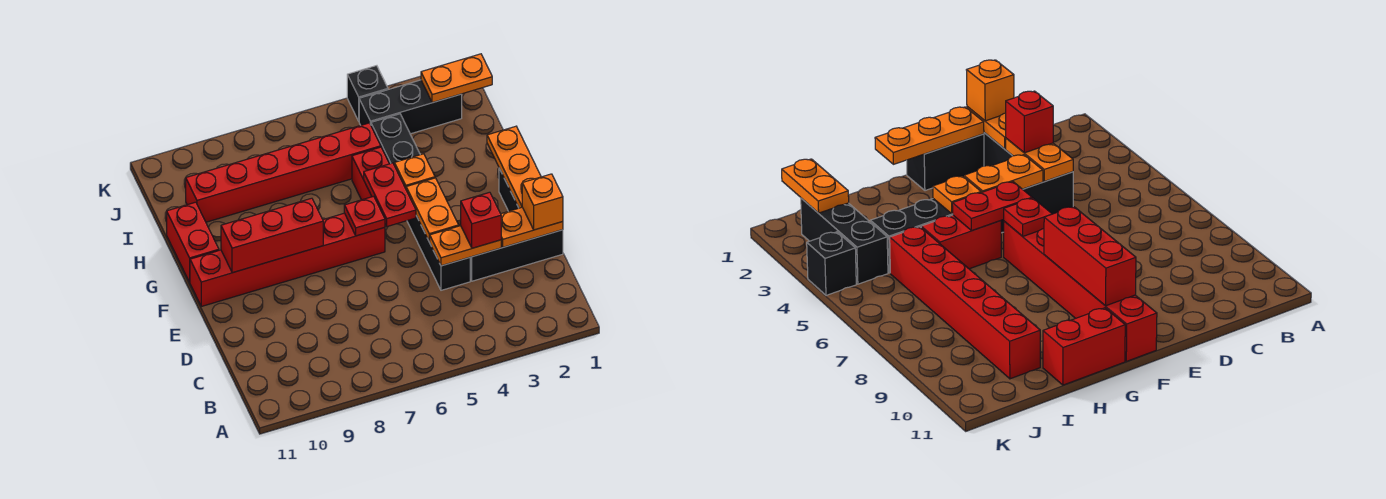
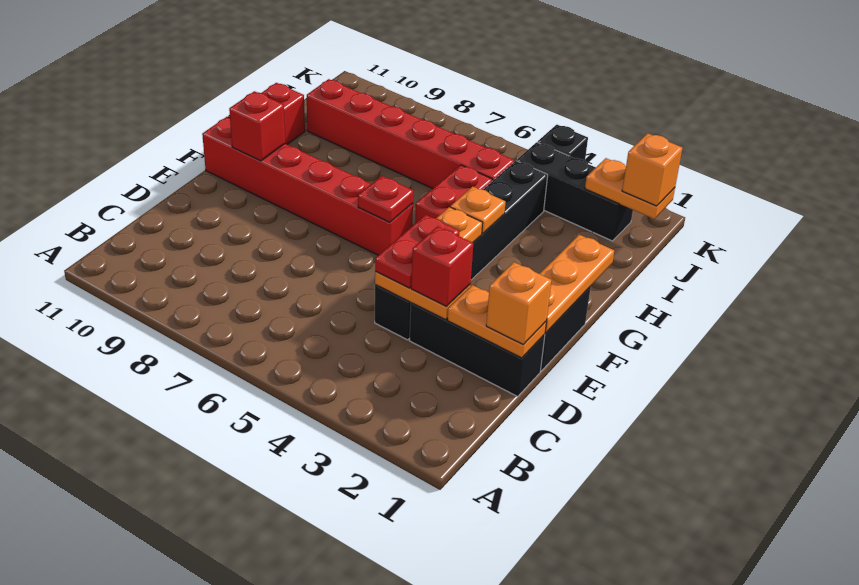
red 1x2 plate [364,163,416,226] -> red 1x2 plate moved to [375,215,460,288]
red 1x3 brick [221,198,323,273] -> red 1x1 brick [229,91,285,161]
none -> orange 1x1 brick [622,133,683,206]

